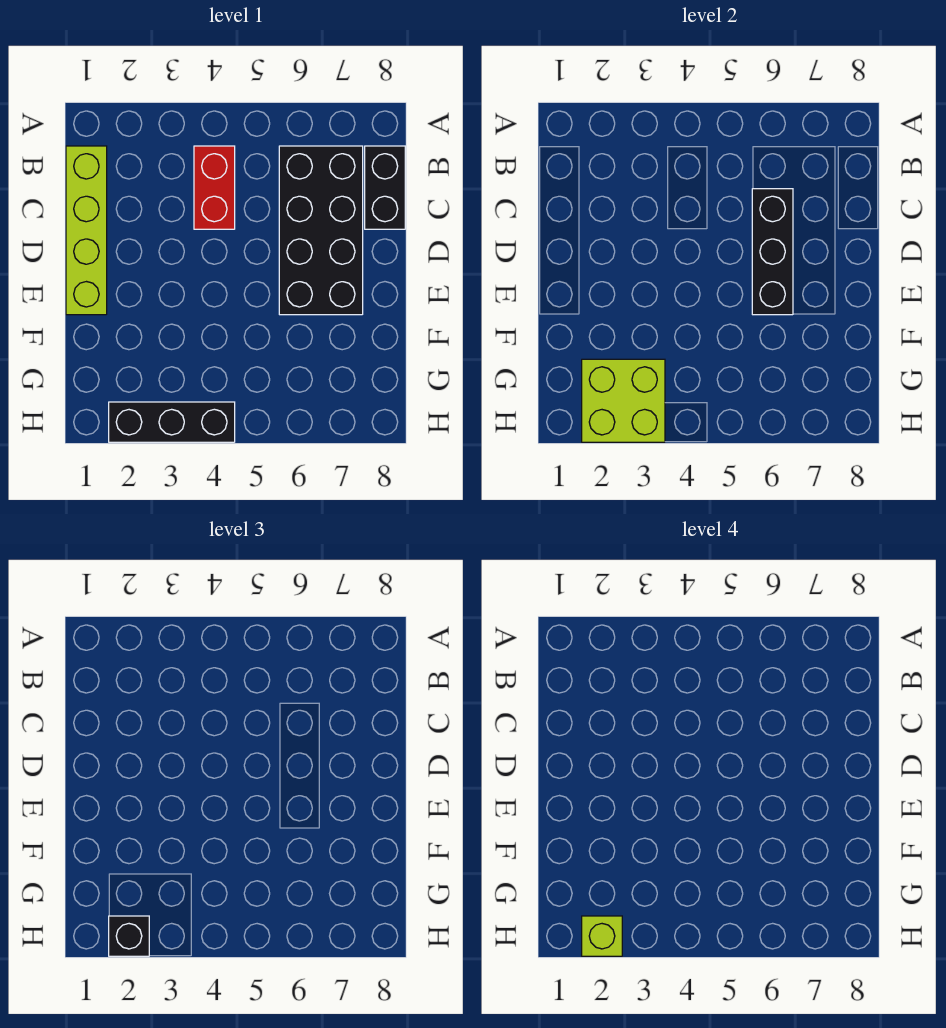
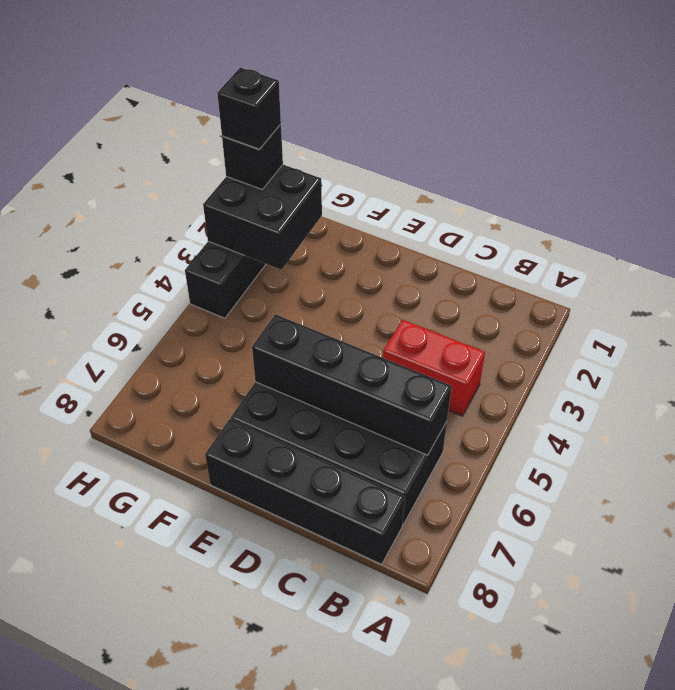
lime 1x4 brick [66,146,107,315] -> none
black 1x2 brick [365,146,405,229] -> black 1x4 brick [205,419,405,564]
black 1x3 brick [752,189,793,315] -> black 1x4 brick [252,314,452,455]
lime 2x2 brick [582,359,665,442] -> black 2x2 brick [203,165,322,270]
lime 1x1 brick [582,916,622,956] -> black 1x1 brick [217,68,281,149]

